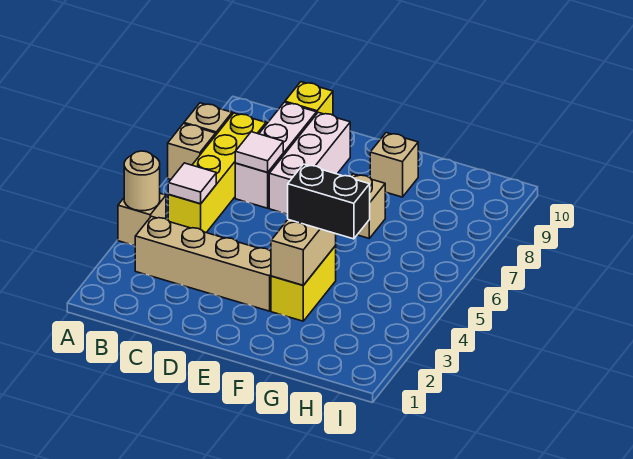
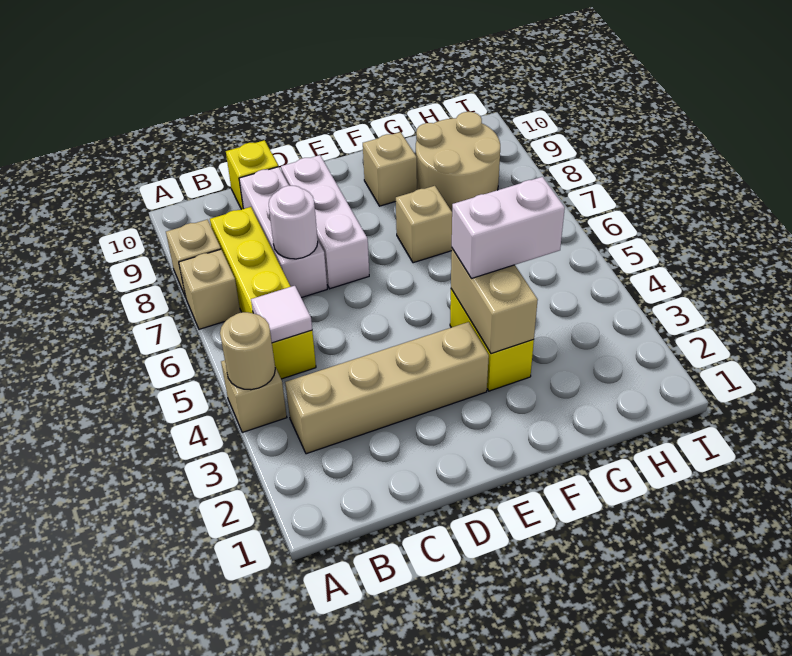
white 1x1 tile [235,132,283,172] -> white 1x1 round brick [269,186,318,259]
black 1x2 brick [288,164,370,239] -> white 1x2 brick [452,177,565,279]
none -> tan 2x2 round brick [416,112,500,211]

